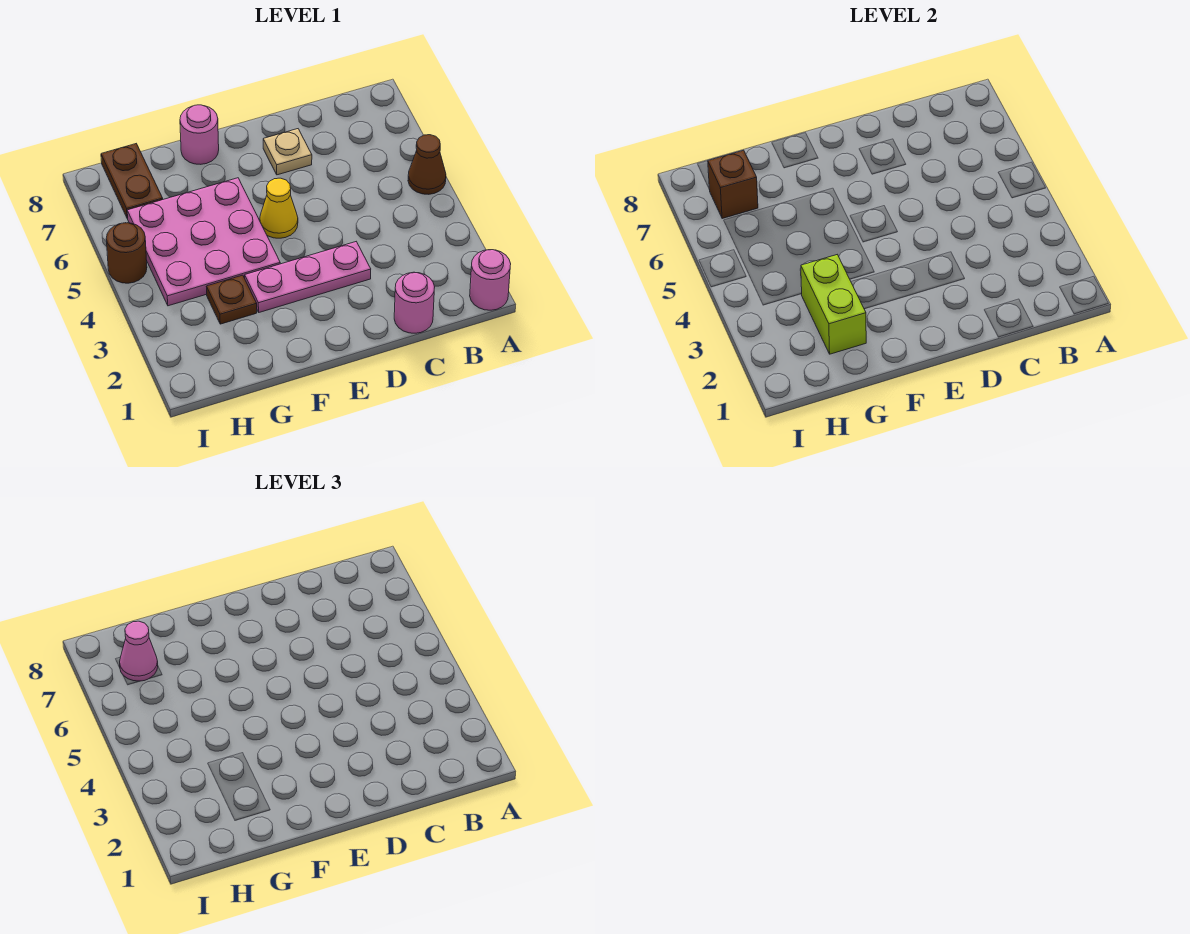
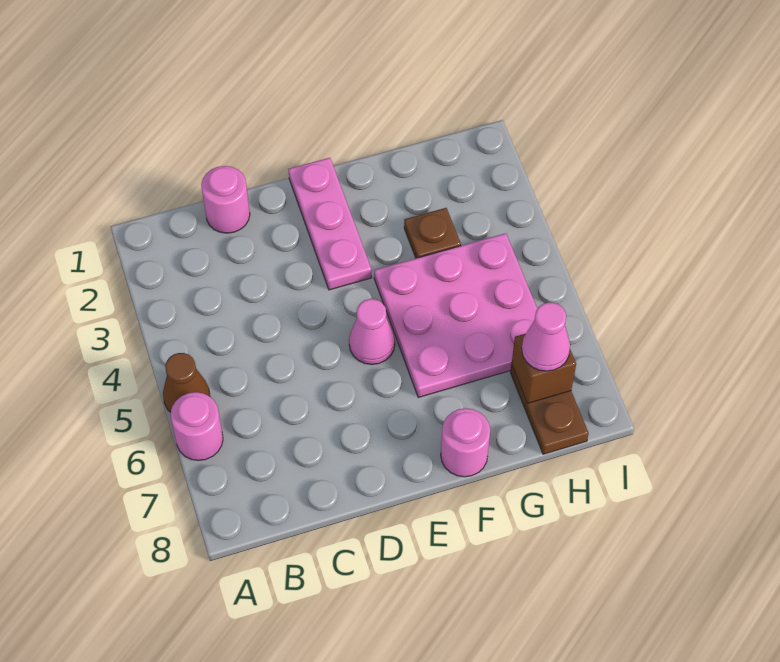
pink 1x1 round brick [470,250,511,310] -> pink 1x1 round brick moved to [170,392,223,461]
pink 1x3 plate [245,242,371,312] -> pink 1x3 plate turned to [288,158,372,290]
tan 1x1 plate [263,129,312,175] -> none
yellow 1x1 cone [260,178,298,238] -> pink 1x1 cone [349,299,395,364]
lime 1x2 brick [801,255,866,354] -> none
brown 1x1 round brick [106,223,147,283] -> none

